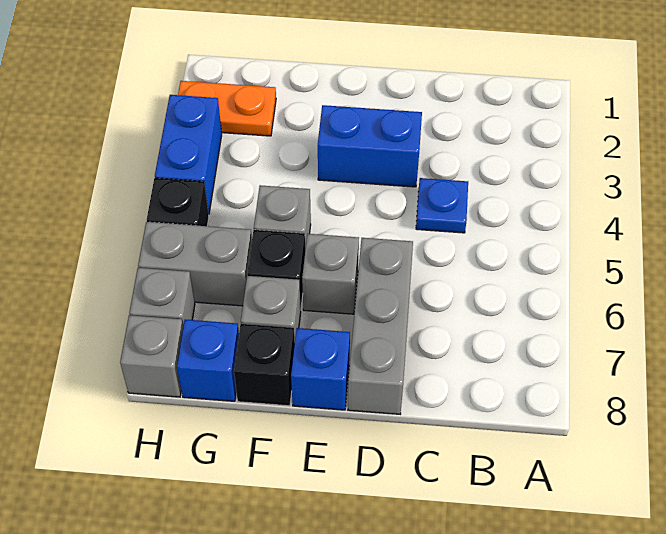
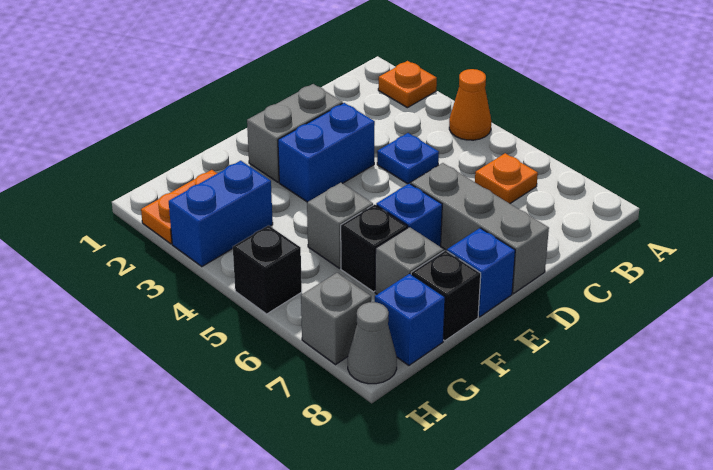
none -> orange 1x1 plate [378,61,437,108]
none -> orange 1x1 cone [449,69,491,140]
none -> orange 1x1 plate [475,153,538,204]
grey 1x1 brick [302,234,359,314] -> blue 1x1 brick [376,183,442,247]
grey 1x2 brick [138,222,252,306] -> grey 1x2 brick moved to [247,84,343,182]
blue 1x2 brick [155,95,222,214] -> blue 1x2 brick turned to [169,161,273,267]
grey 1x1 brick [120,315,183,397] -> grey 1x1 cone [348,302,397,384]

